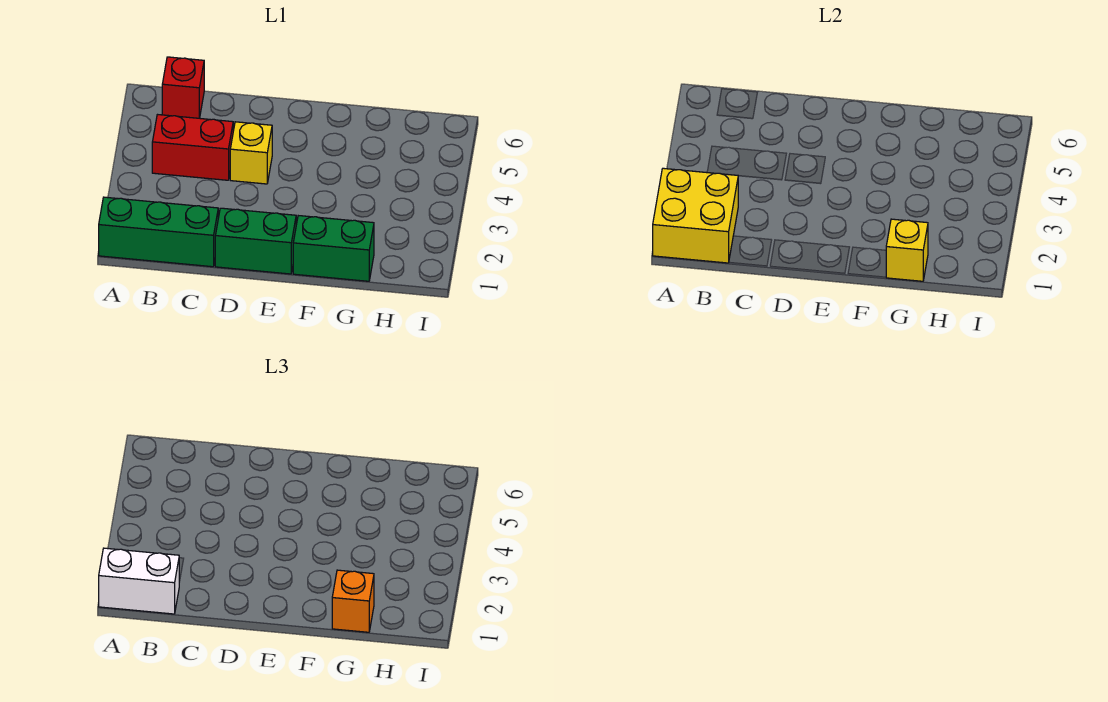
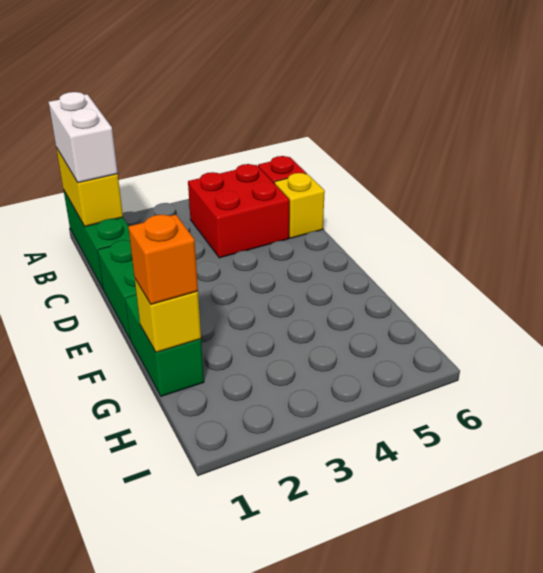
yellow 2x2 brick [653,168,738,263] -> yellow 1x2 brick [56,148,123,226]
red 1x2 brick [152,115,233,180] -> red 2x2 brick [188,164,289,258]
yellow 1x1 brick [230,122,272,184] -> yellow 1x1 brick moved to [274,173,325,238]

